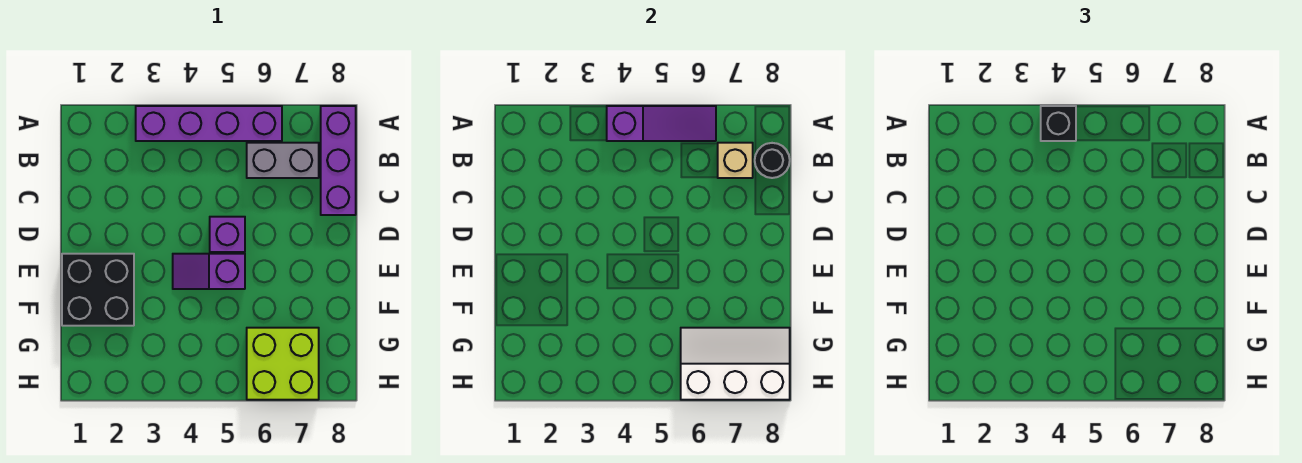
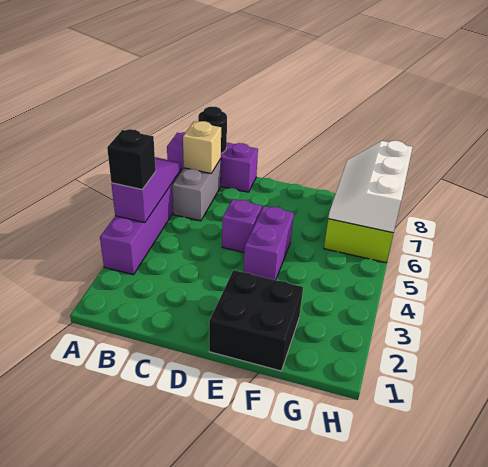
purple 1x2 slope [173,254,245,289] -> purple 1x2 brick [243,206,294,280]

